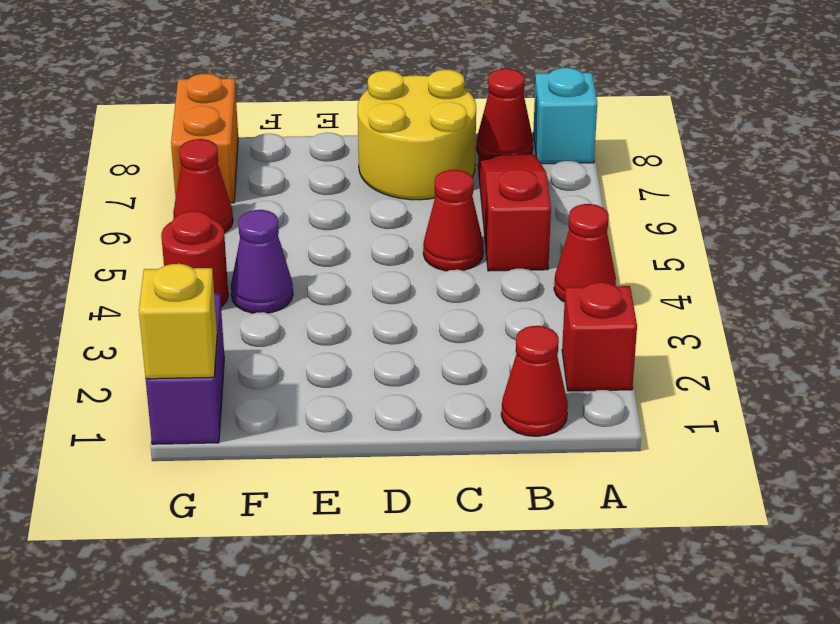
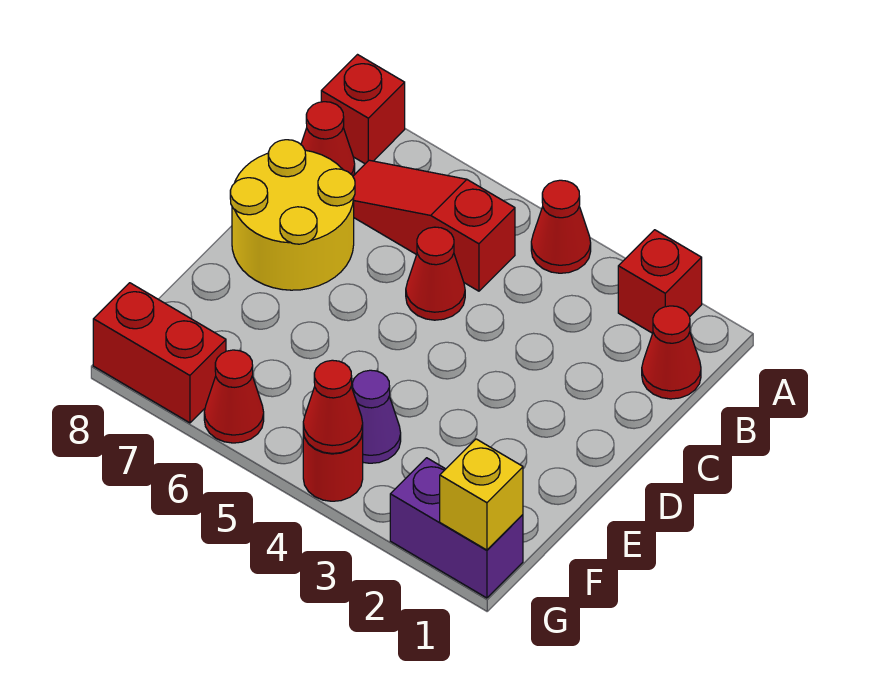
cyan 1x1 brick [533,68,597,164] -> red 1x1 brick [321,55,405,164]
none -> red 1x1 cone [303,360,363,453]
orange 1x2 brick [171,74,238,203] -> red 1x2 brick [93,283,226,423]

